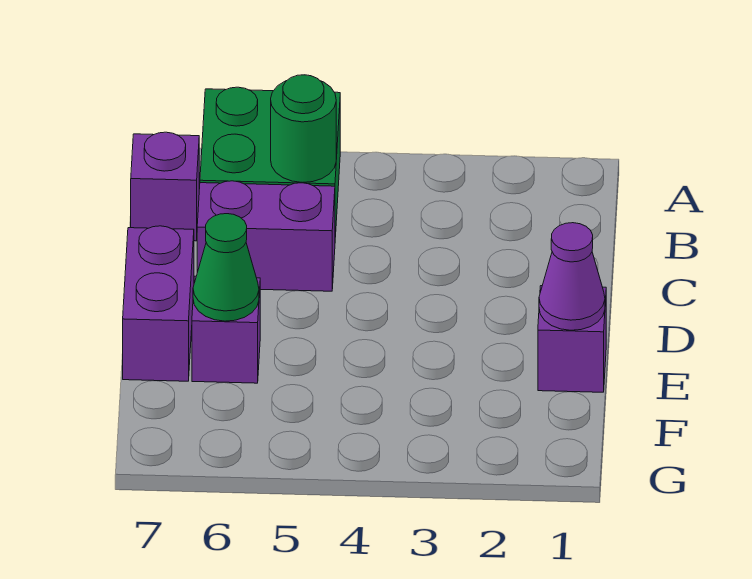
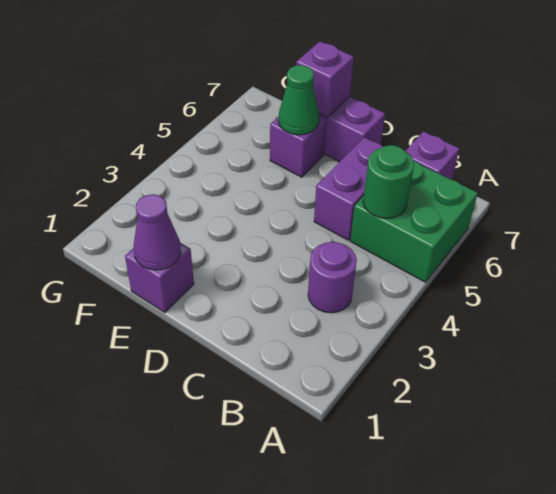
none -> purple 1x1 round brick [308,242,357,313]
none -> purple 1x1 brick [296,41,354,117]

